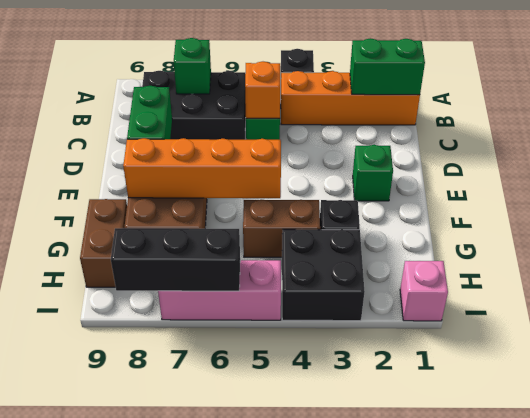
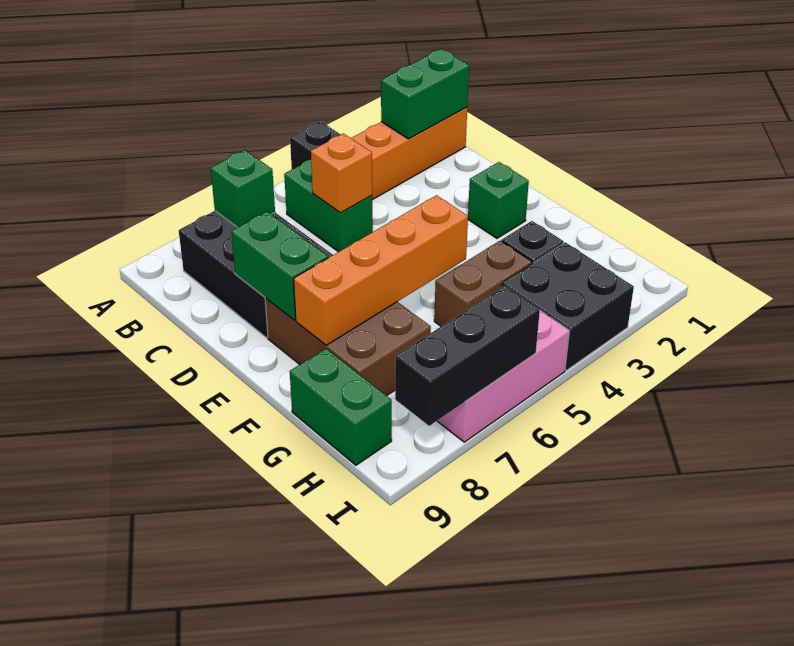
black 2x3 brick [142,71,246,140] -> black 2x3 brick turned to [179,211,333,338]
brown 1x2 brick [80,199,127,287] -> green 1x2 brick [290,349,392,465]
pink 1x1 brick [400,261,448,321] -> none

